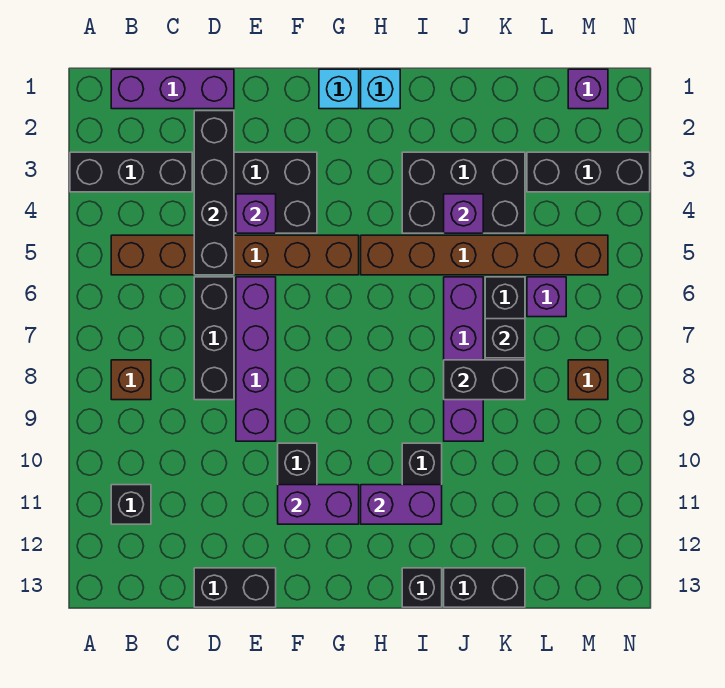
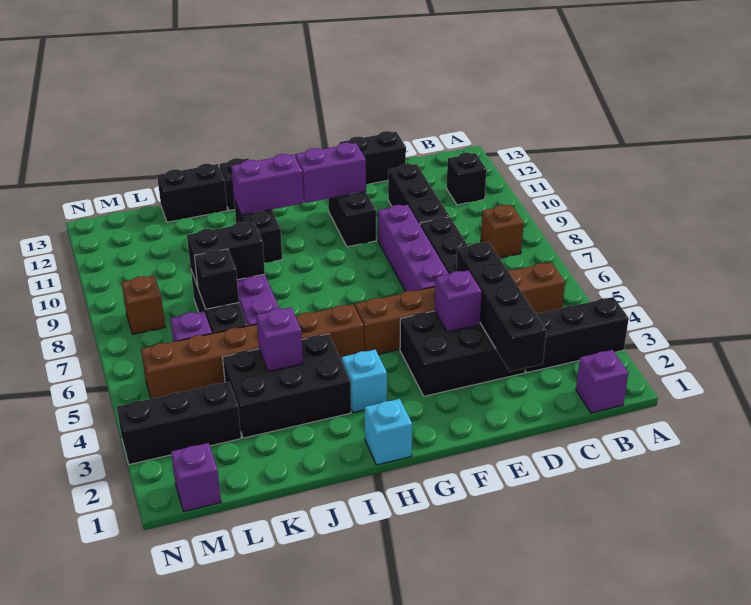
purple 1x3 brick [111,69,234,109] -> purple 1x1 brick [576,350,628,413]
none -> black 1x3 brick [388,164,449,224]
cyan 1x1 brick [319,69,359,109] -> cyan 1x1 brick moved to [342,350,387,413]

